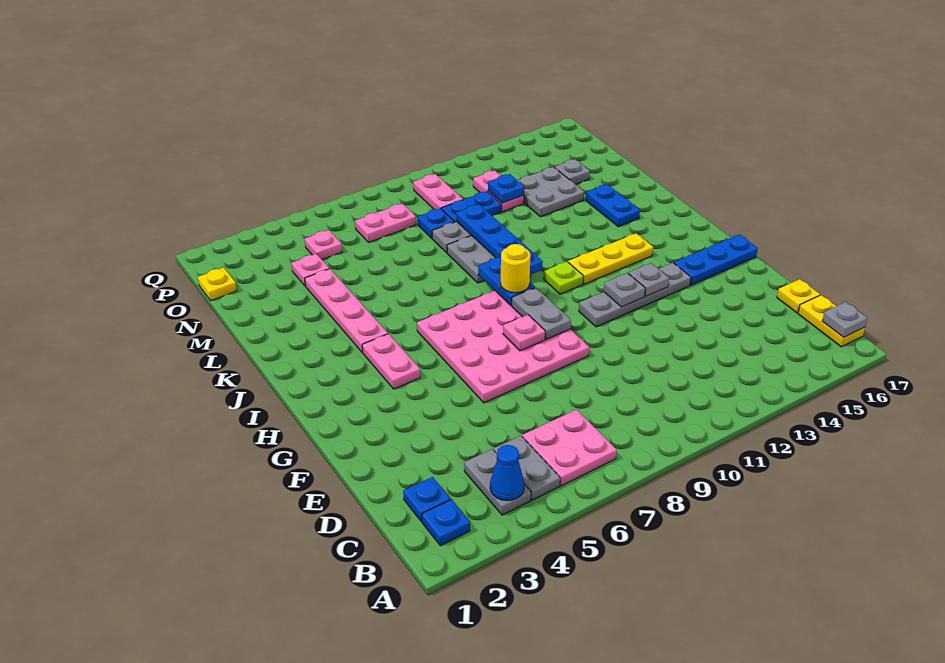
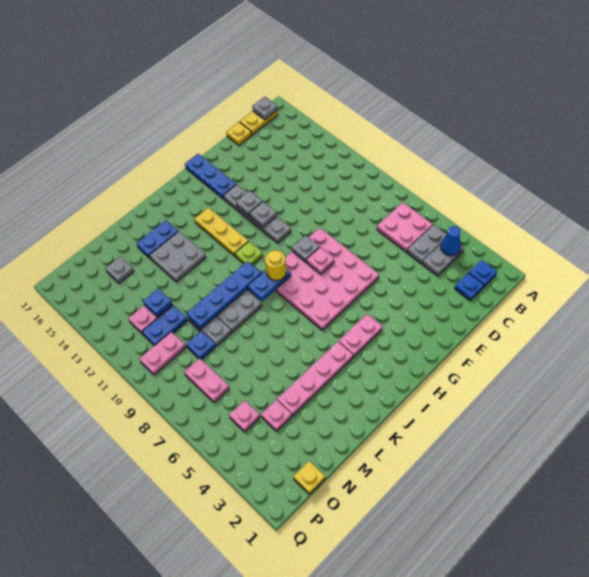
grey 1x2 plate [512,288,571,339] -> grey 1x1 plate [292,235,320,262]
grey 2x2 plate [518,167,584,217] -> grey 2x2 plate moved to [149,231,206,282]
blue 1x2 plate [442,191,501,222] -> blue 1x2 plate turned to [142,305,187,346]

